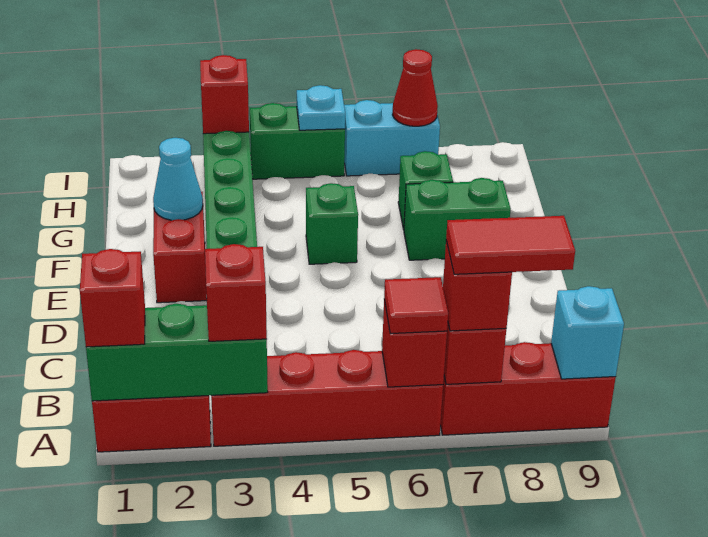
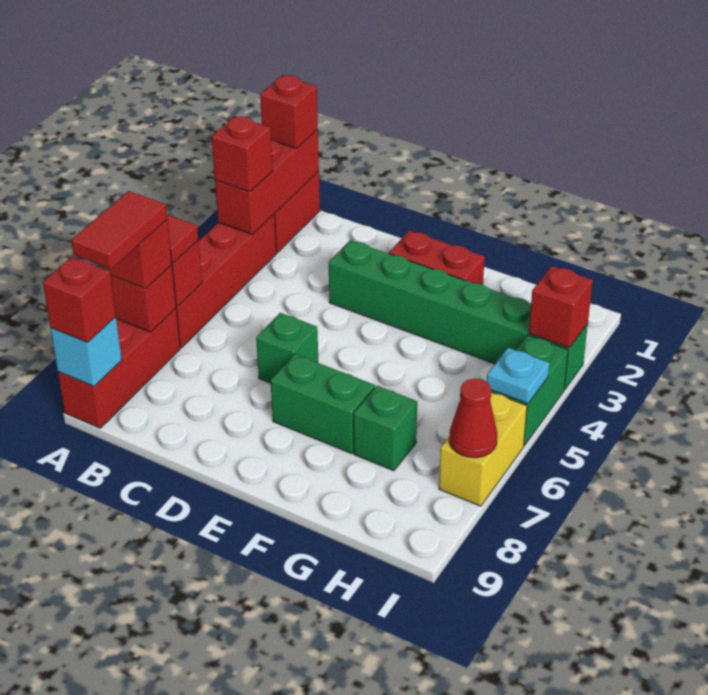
green 1x3 brick [86,304,268,401] -> red 1x3 brick [215,129,319,235]
none -> red 1x1 brick [43,257,116,342]
cyan 1x1 cone [153,138,203,220] -> none
green 1x1 brick [306,183,358,264] -> green 1x1 brick moved to [256,313,318,383]
green 1x2 brick [404,178,511,260] -> green 1x2 brick turned to [271,354,375,454]
cyan 1x2 brick [344,100,440,176] -> yellow 1x2 brick [439,392,527,506]

